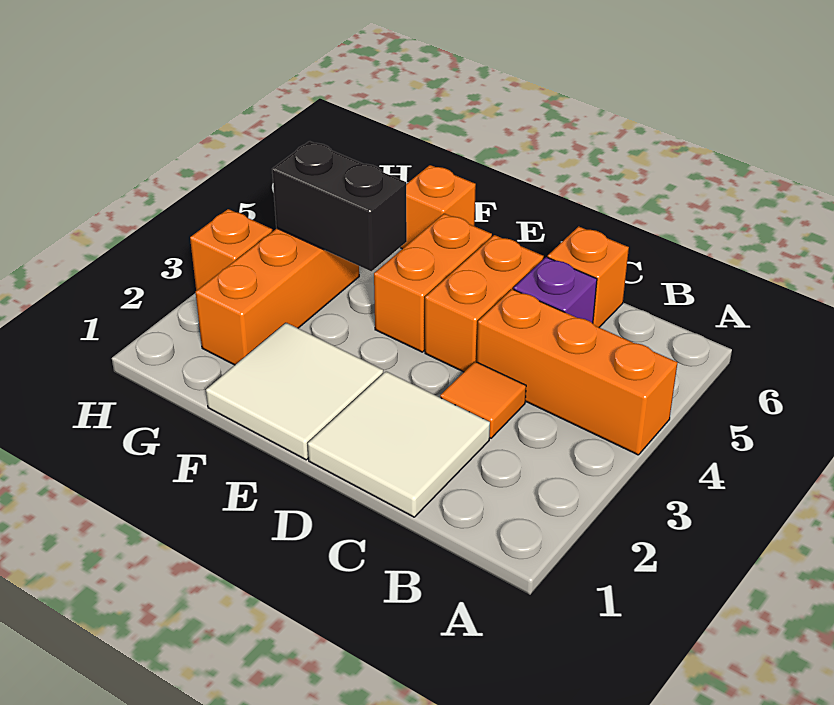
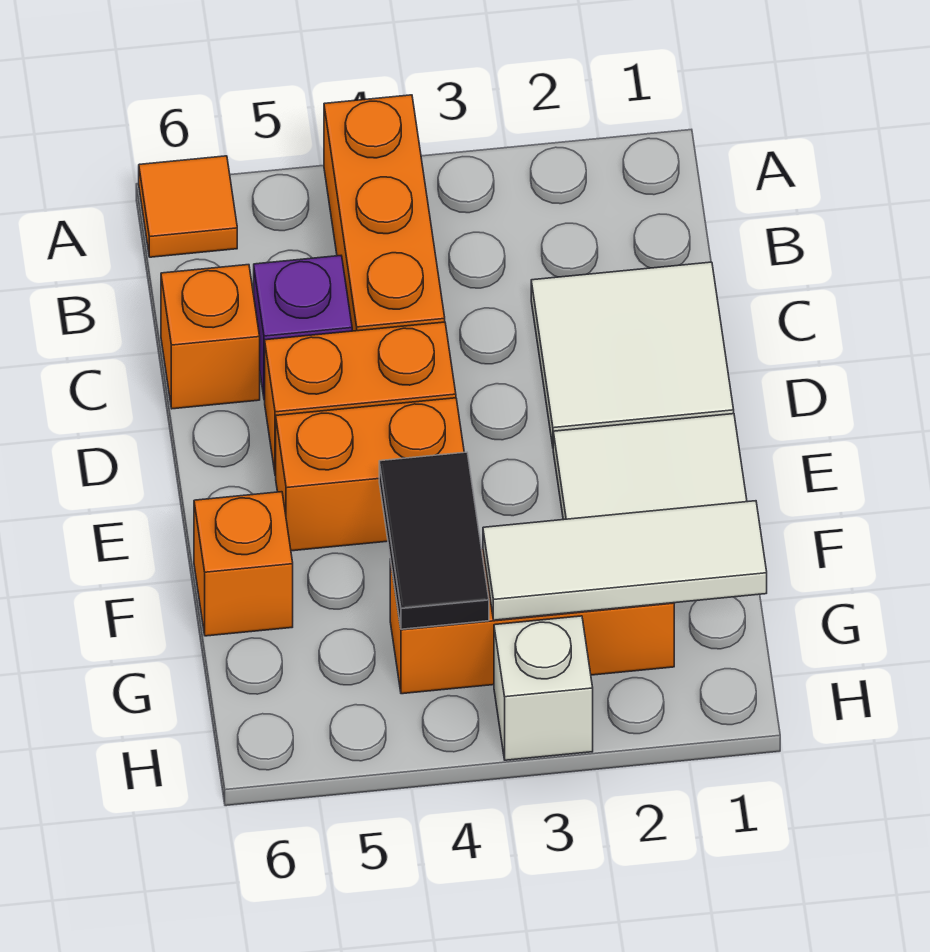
orange 1x1 tile [440,362,526,438] -> orange 1x1 tile moved to [139,156,237,257]
black 1x2 brick [272,141,407,271] -> black 1x2 tile [379,452,489,629]
none -> white 1x3 tile [483,501,767,620]
orange 1x1 brick [190,209,272,291] -> white 1x1 brick [494,616,593,760]

